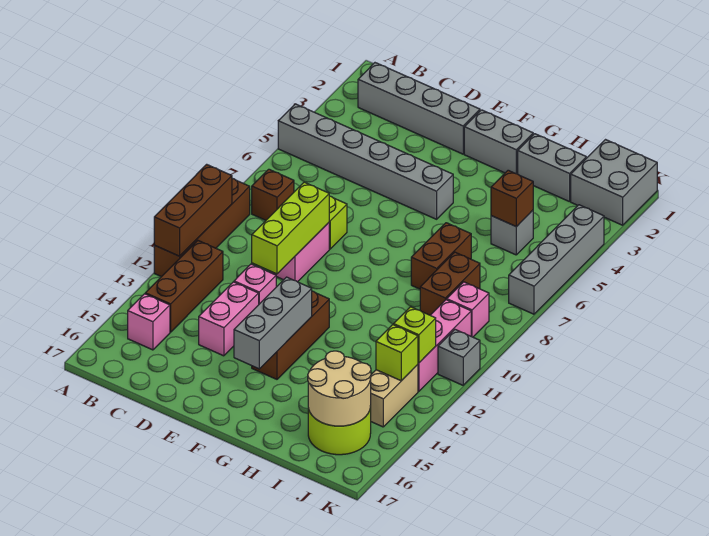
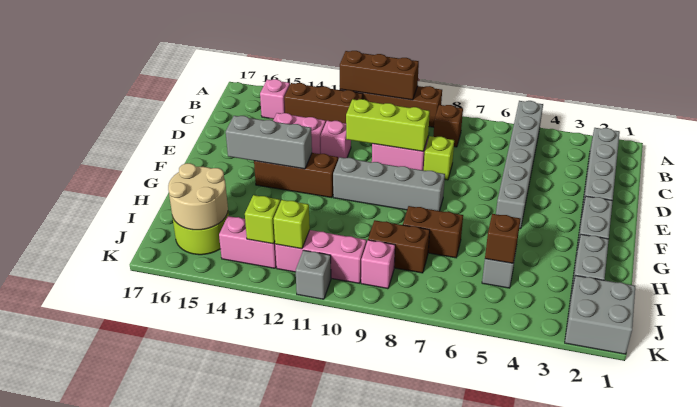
tan 1x2 brick [371,365,418,427] -> pink 1x2 brick [219,216,276,268]
grey 1x4 brick [509,205,604,314] -> grey 1x4 brick moved to [333,157,445,211]

